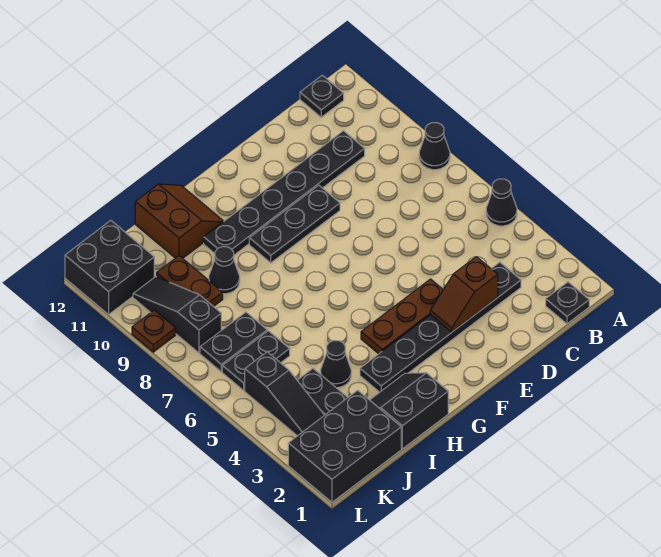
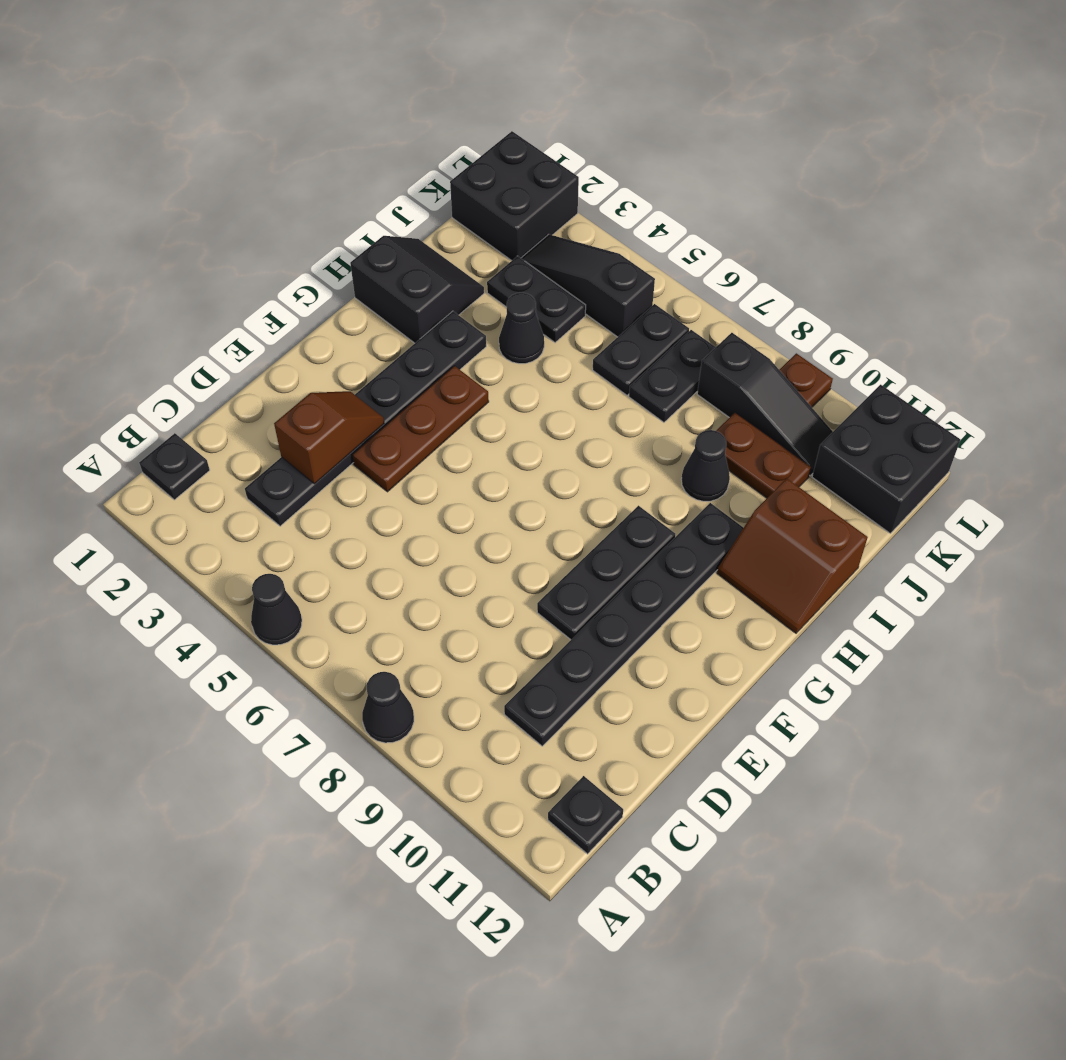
black 2x2 slope [370,373,448,449] -> black 2x2 slope turned to [350,236,484,343]
black 2x3 brick [288,390,401,502] -> black 2x2 brick [450,131,579,261]

